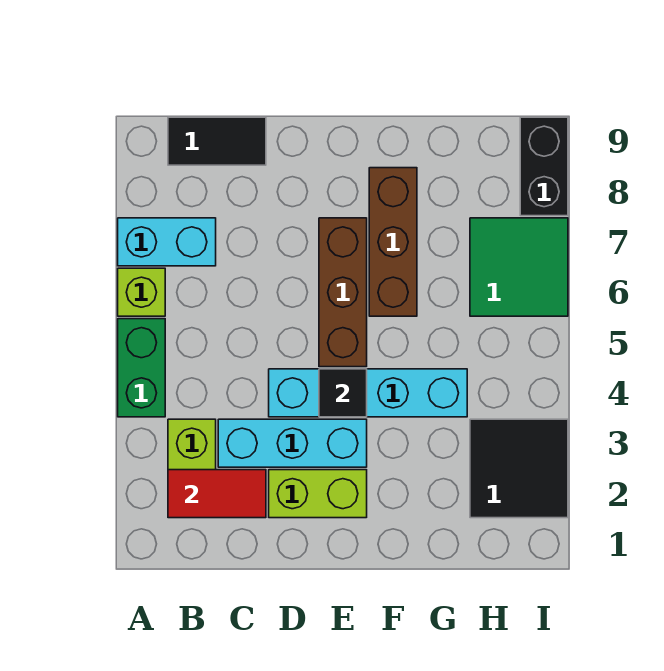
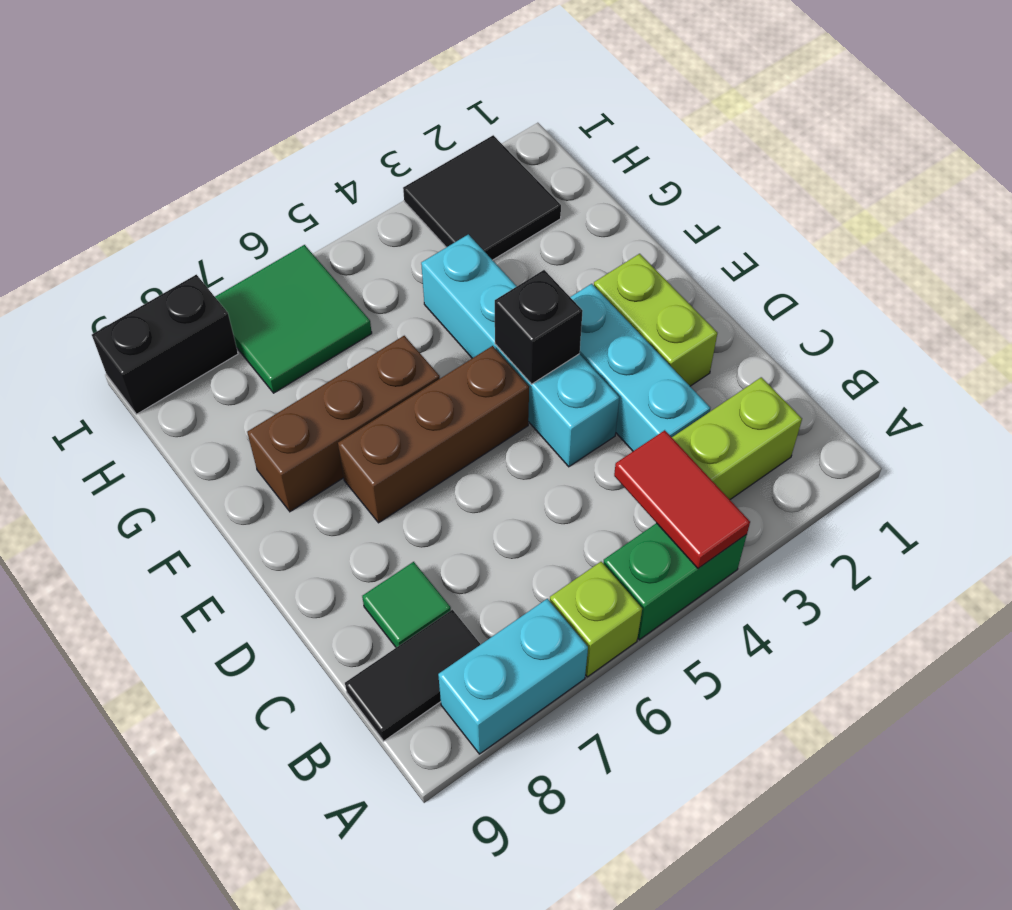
cyan 1x2 brick [118,218,216,266] -> cyan 1x2 brick turned to [438,599,588,754]
red 1x2 tile [168,470,266,518] -> red 1x2 tile moved to [614,430,750,568]
black 1x2 tile [168,117,266,165] -> black 1x2 tile turned to [345,610,481,741]
none -> green 1x1 tile [362,562,451,647]
black 1x1 tile [319,369,367,417] -> black 1x1 brick [495,270,583,384]

